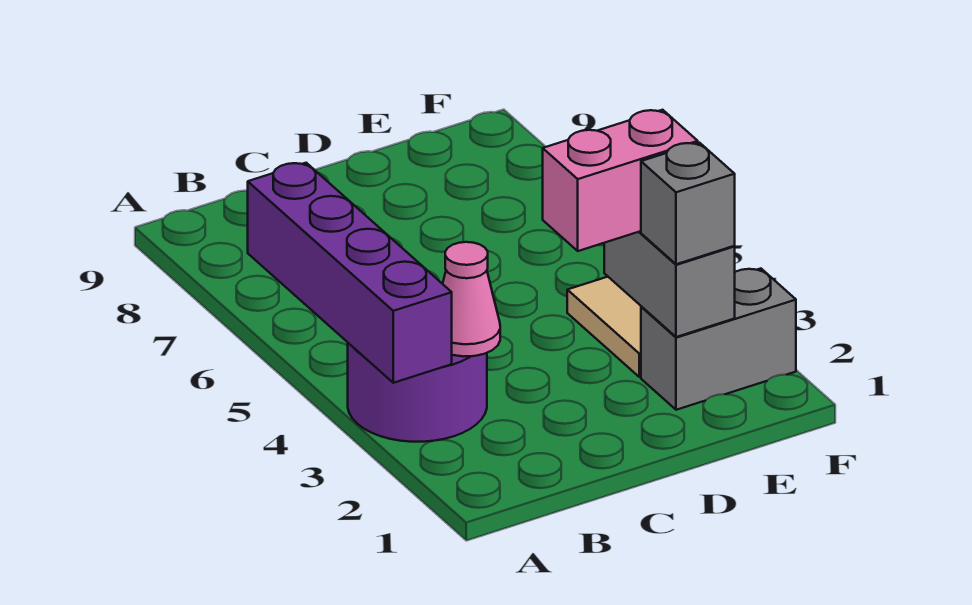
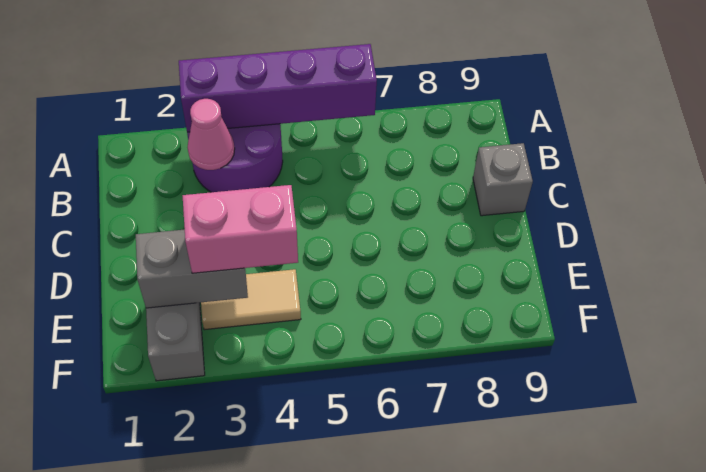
pink 1x2 brick [543,110,698,251] -> pink 1x2 brick turned to [183,185,298,273]
grey 1x1 brick [641,143,735,264] -> grey 1x1 brick moved to [473,143,533,216]

